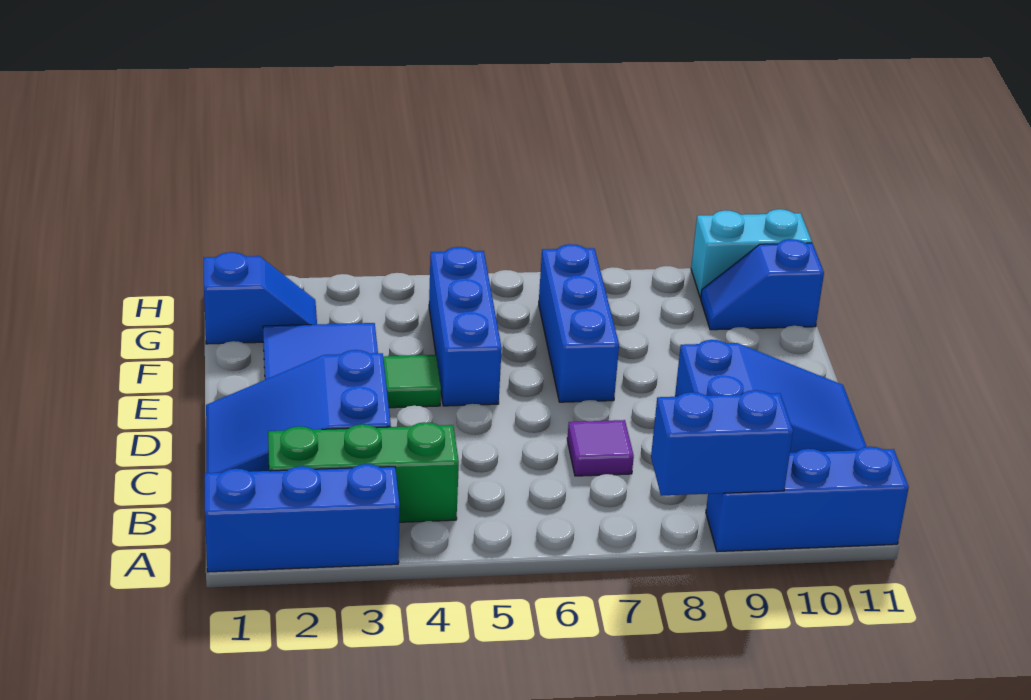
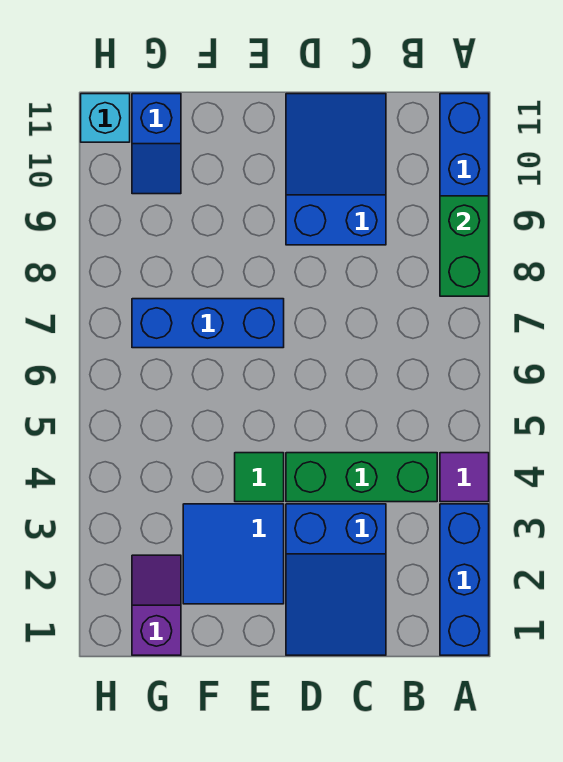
blue 1x2 brick [651,390,793,495] -> green 1x2 brick [440,196,489,296]
green 1x3 brick [268,422,459,522] -> green 1x3 brick turned to [286,453,437,502]
purple 1x1 tile [567,420,634,476] -> purple 1x1 tile moved to [440,453,489,502]
blue 1x3 brick [429,247,502,406] -> none
blue 1x2 slope [204,252,317,344] -> purple 1x2 slope [132,555,181,655]
cyan 1x2 brick [691,209,812,298] -> cyan 1x1 brick [81,94,130,142]

